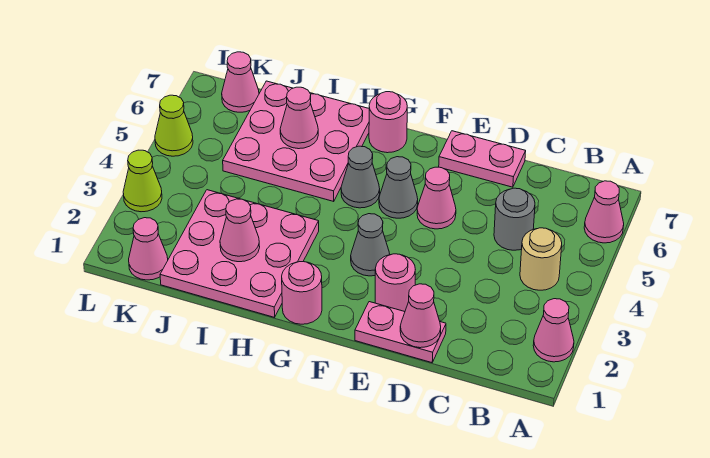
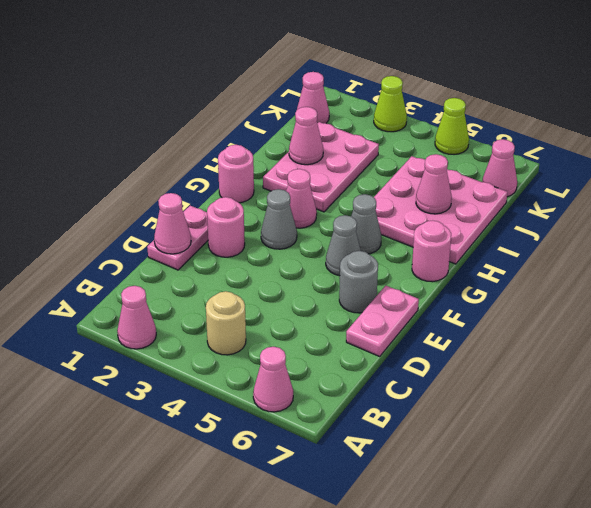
grey 1x1 round brick [494,188,535,250] -> grey 1x1 round brick moved to [339,251,378,313]
pink 1x1 cone [417,167,456,229] -> pink 1x1 cone moved to [286,169,317,228]
pink 3x3 plate [160,190,319,317] -> pink 2x3 plate [263,122,379,212]

